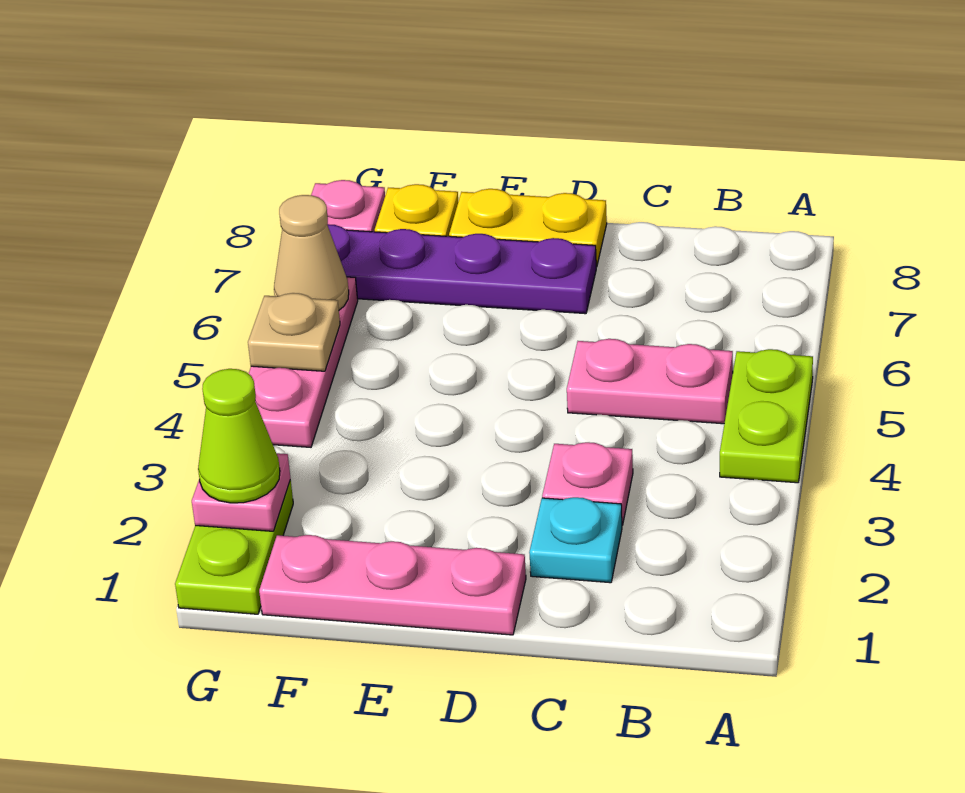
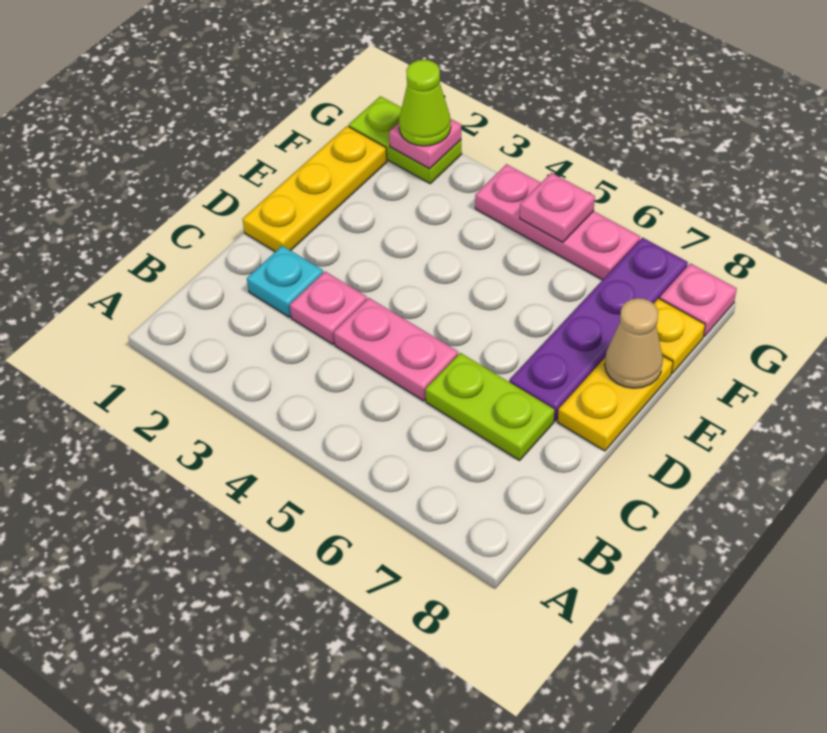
lime 1x2 plate [720,349,813,483] -> lime 1x2 plate moved to [425,353,554,461]
pink 1x2 plate [567,339,733,424] -> pink 1x2 plate turned to [334,298,458,401]
pink 1x3 plate [259,535,526,635] -> yellow 1x3 plate [242,126,387,252]
tan 1x1 plate [248,293,340,371] -> pink 1x1 plate [520,173,595,242]
tan 1x1 cone [274,195,349,310] -> tan 1x1 cone moved to [605,298,663,388]

